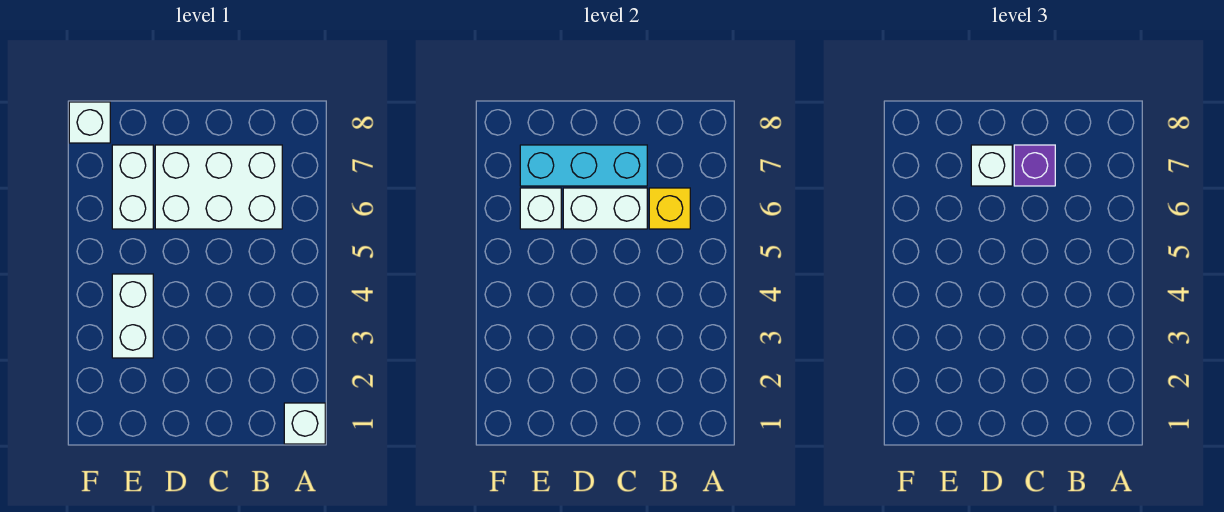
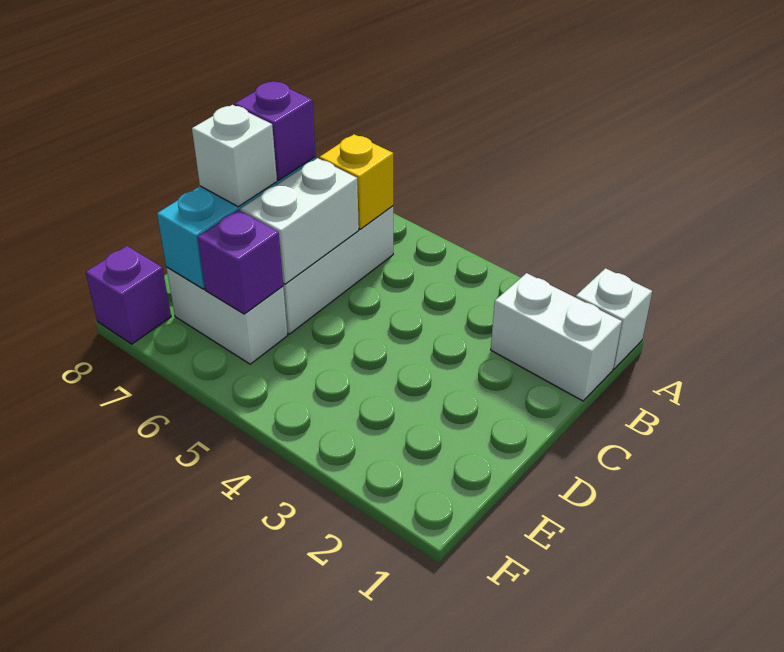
white 1x2 brick [112,274,153,358] -> white 1x2 brick moved to [491,273,622,401]
white 1x1 brick [520,188,561,229] -> purple 1x1 brick [198,210,283,314]
white 1x1 brick [69,102,110,143] -> purple 1x1 brick [86,246,171,344]

